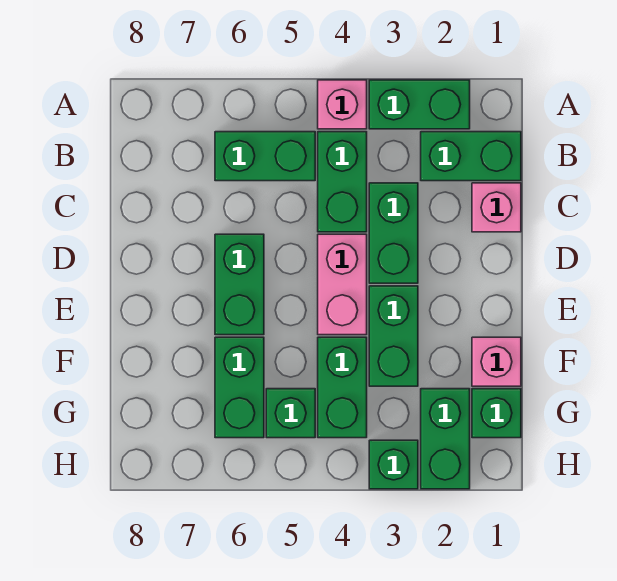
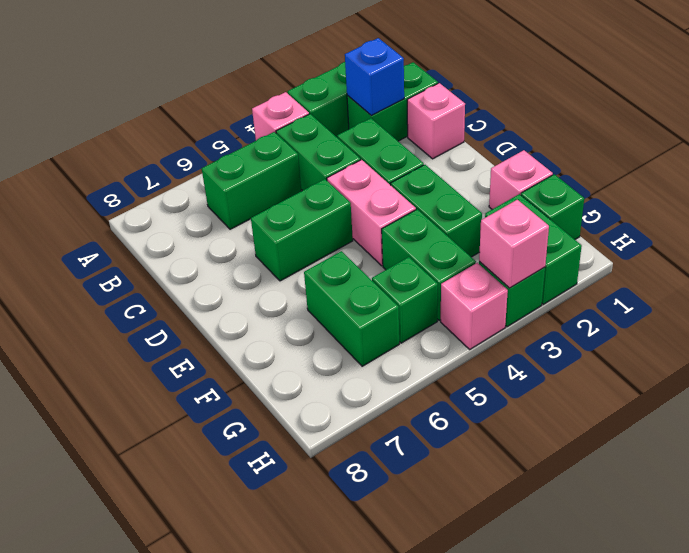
none -> blue 1x1 brick [345,38,404,116]
green 1x2 brick [215,234,264,335] -> green 1x2 brick turned to [251,179,353,281]
none -> pink 1x1 brick [479,200,549,288]
none -> pink 1x1 brick [441,263,508,349]

